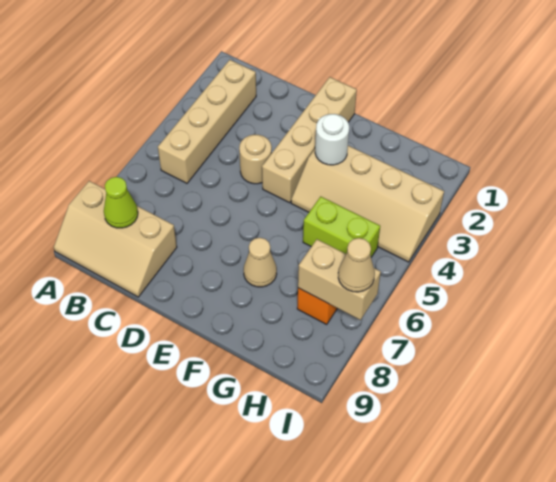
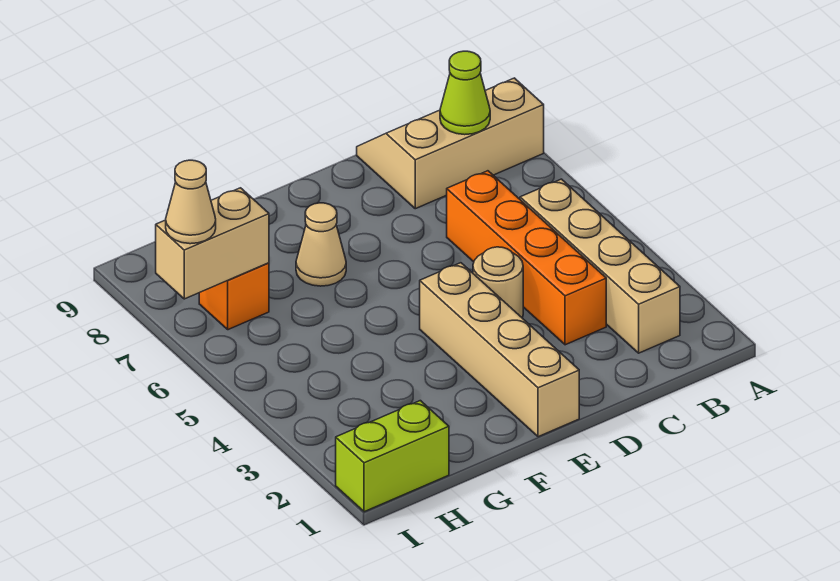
none -> orange 1x4 brick [447,171,606,345]
tan 2x4 slope [291,146,444,262] -> none
white 1x1 round brick [315,114,349,165] -> none
lime 1x2 brick [303,197,380,257] -> lime 1x2 brick moved to [336,401,449,512]

